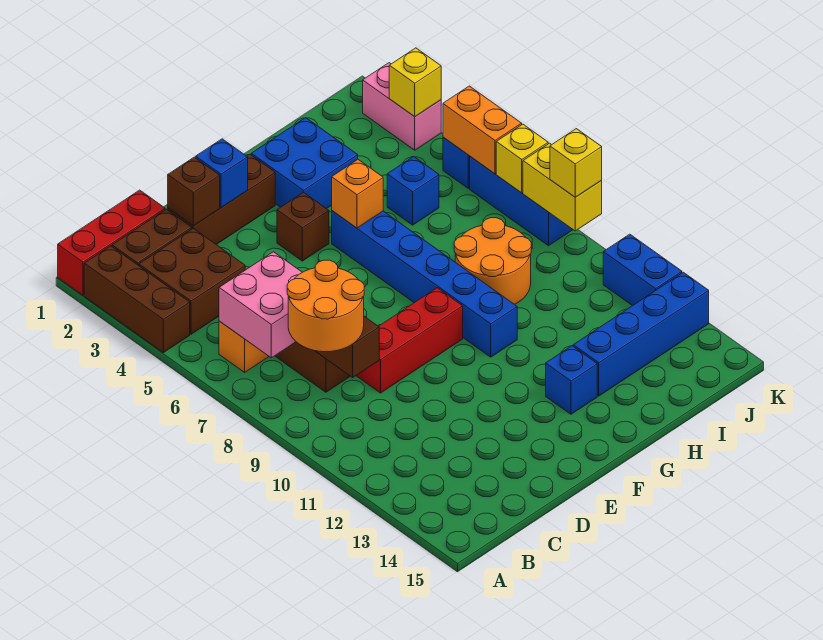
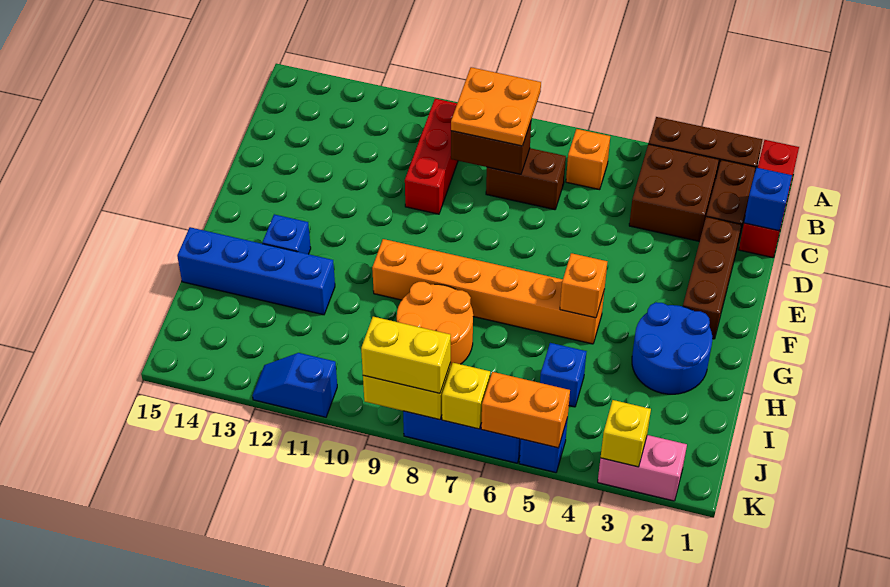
pink 2x2 brick [219,252,302,358] -> none
orange 2x2 round brick [287,260,364,352] -> orange 2x2 plate [451,67,541,146]
brown 1x1 brick [168,157,220,226] -> none
red 1x3 brick [356,288,463,393] -> red 1x3 brick moved to [405,99,458,214]
blue 1x1 brick [196,139,248,208] -> blue 1x1 brick moved to [744,168,792,231]
brown 1x1 brick [277,192,329,261] -> none
blue 2x2 brick [251,118,358,209] -> blue 2x2 round brick [632,302,712,394]
blue 1x6 brick [332,211,517,357] -> orange 1x6 brick [372,239,604,344]
blue 1x4 brick [573,272,709,396] -> blue 1x4 brick turned to [177,227,335,315]
yellow 1x1 brick [550,129,602,197] -> yellow 1x2 brick [361,317,451,393]
blue 1x2 brick [603,234,682,306] -> blue 1x2 slope [253,353,337,417]

